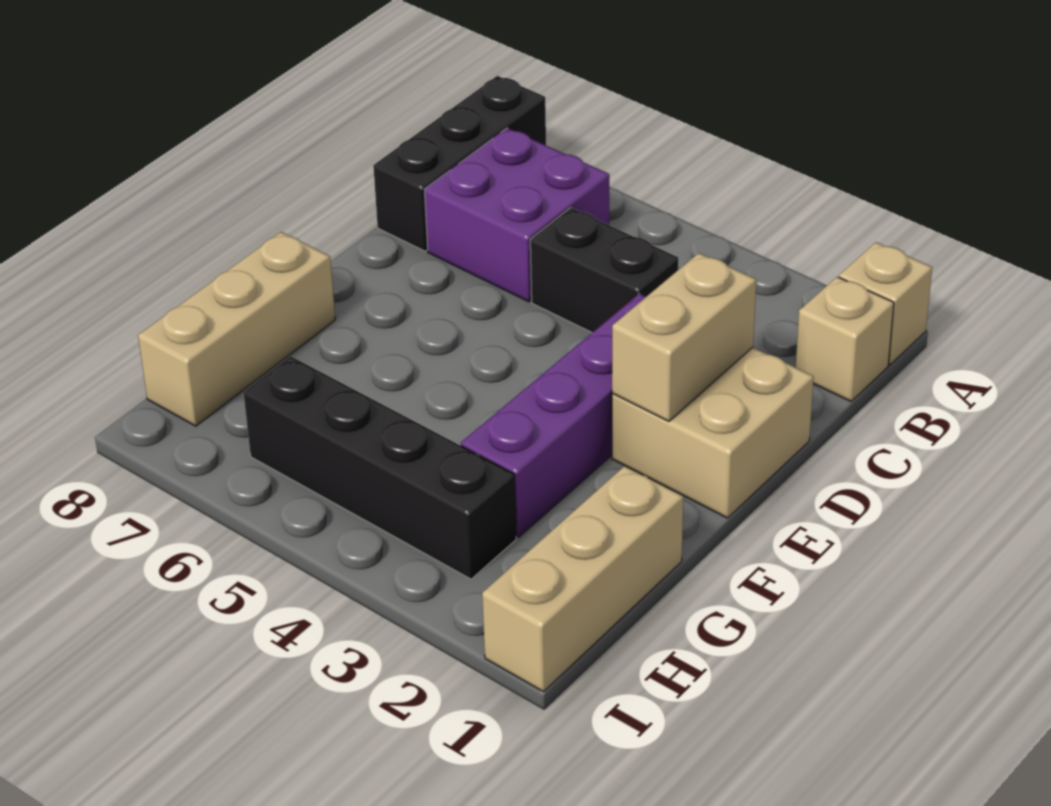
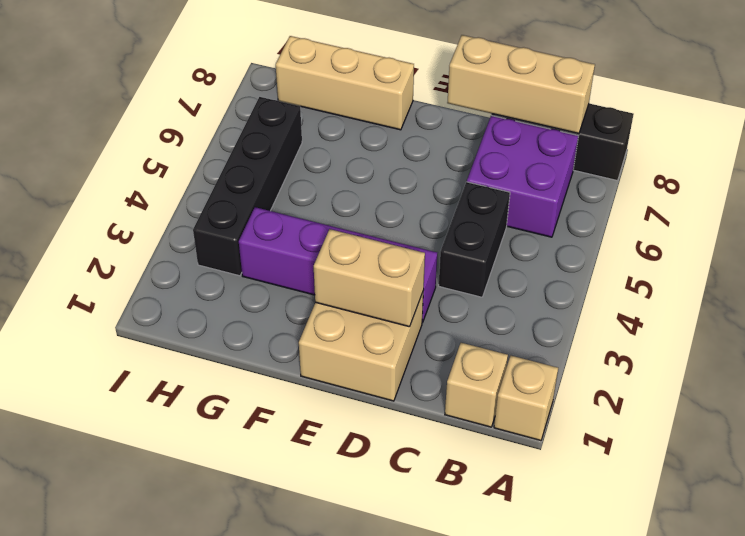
tan 1x3 brick [482,466,683,692] -> tan 1x3 brick moved to [447,35,595,133]

